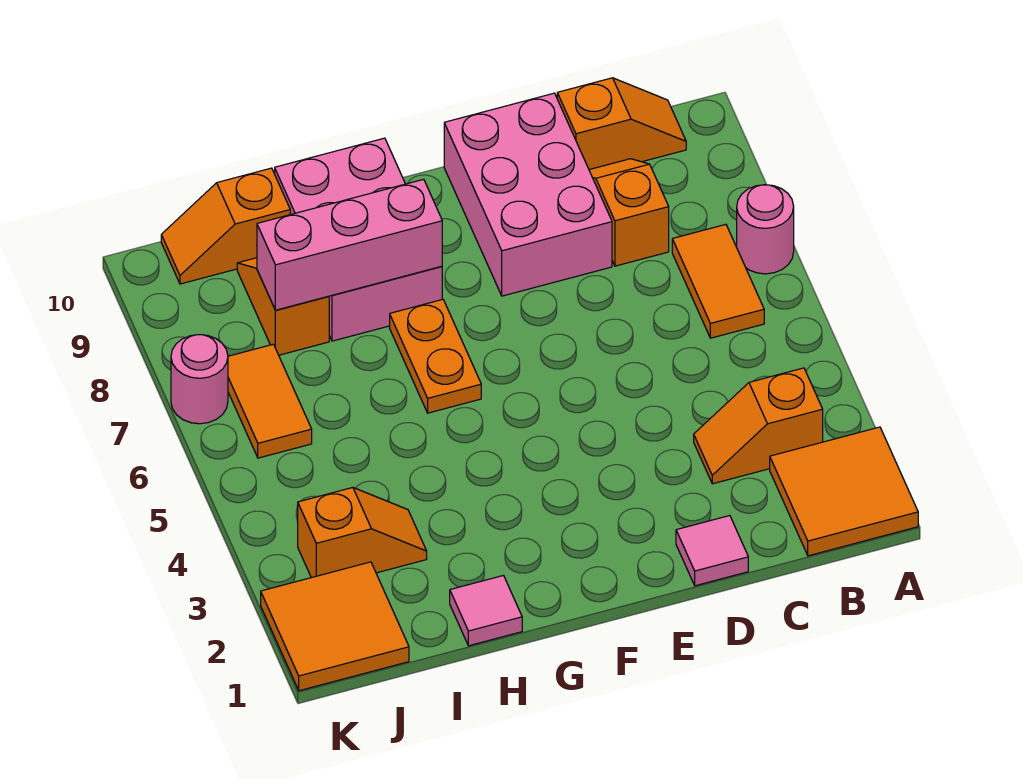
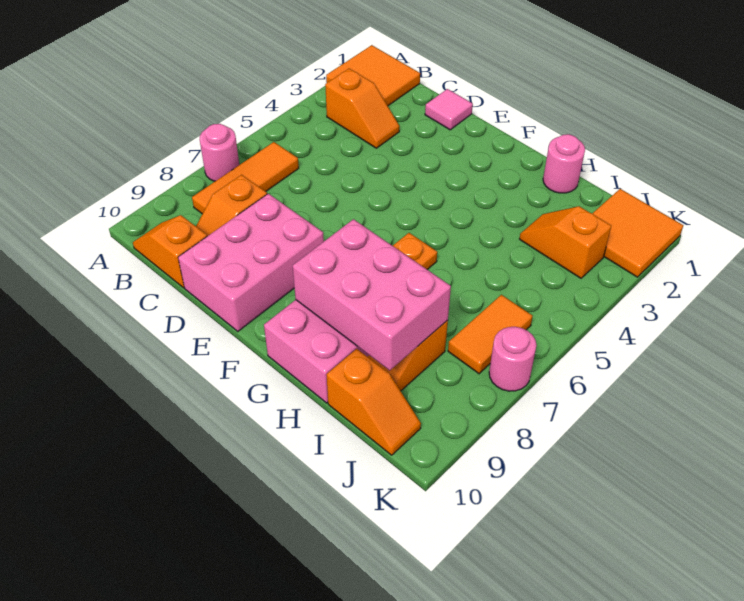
orange 1x2 tile [672,224,764,338] -> orange 1x3 tile [192,142,299,214]
pink 1x3 brick [257,179,442,310] -> pink 2x3 brick [293,219,451,370]
pink 1x1 tile [450,576,522,646] -> pink 1x1 round brick [543,134,585,193]

